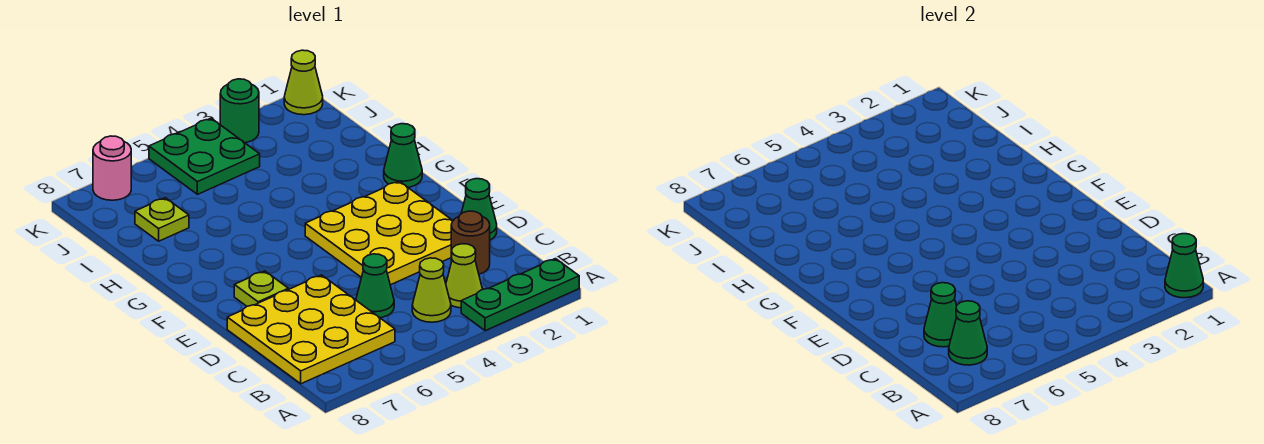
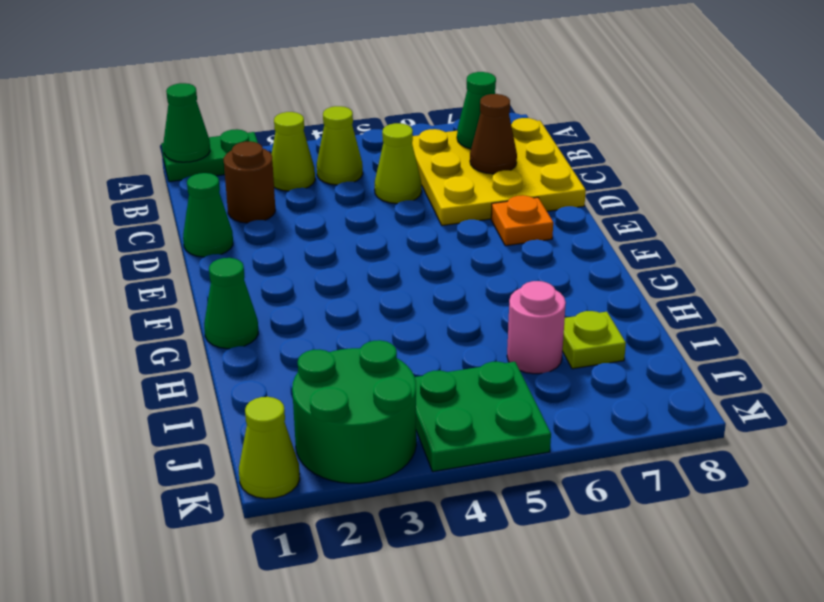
green 1x3 plate [461,259,579,331] -> green 1x2 plate [162,129,258,182]
green 1x1 cone [356,254,394,318] -> lime 1x1 cone [375,123,422,204]
green 1x1 cone [924,283,957,347] -> brown 1x1 cone [470,94,517,174]
yellow 3x3 plate [305,181,453,285] -> none
lime 1x1 plate [234,271,288,306] -> orange 1x1 plate [491,195,553,246]
green 1x1 round brick [220,79,259,143] -> green 2x2 round brick [292,340,416,483]
pink 1x1 round brick [93,136,131,200] -> pink 1x1 round brick moved to [507,281,566,374]

